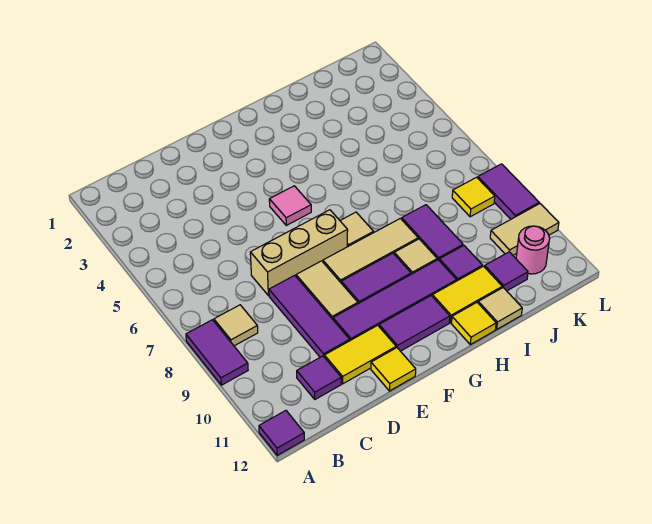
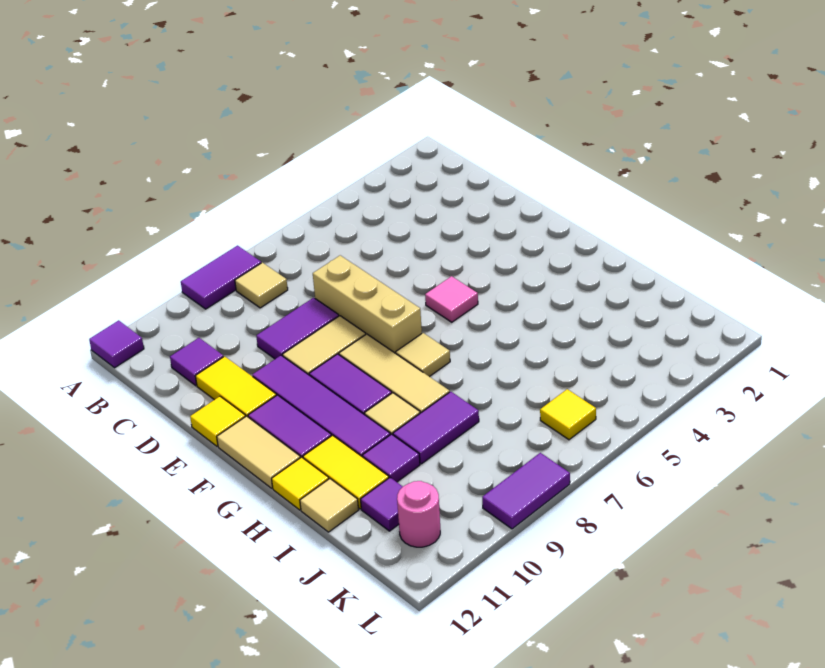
purple 1x3 tile [269,275,350,357] -> purple 1x2 tile [256,298,339,359]
yellow 1x1 tile [452,177,495,217] -> yellow 1x1 tile moved to [540,389,596,440]
tan 1x2 tile [490,204,559,255] -> tan 1x2 tile moved to [217,416,300,488]

